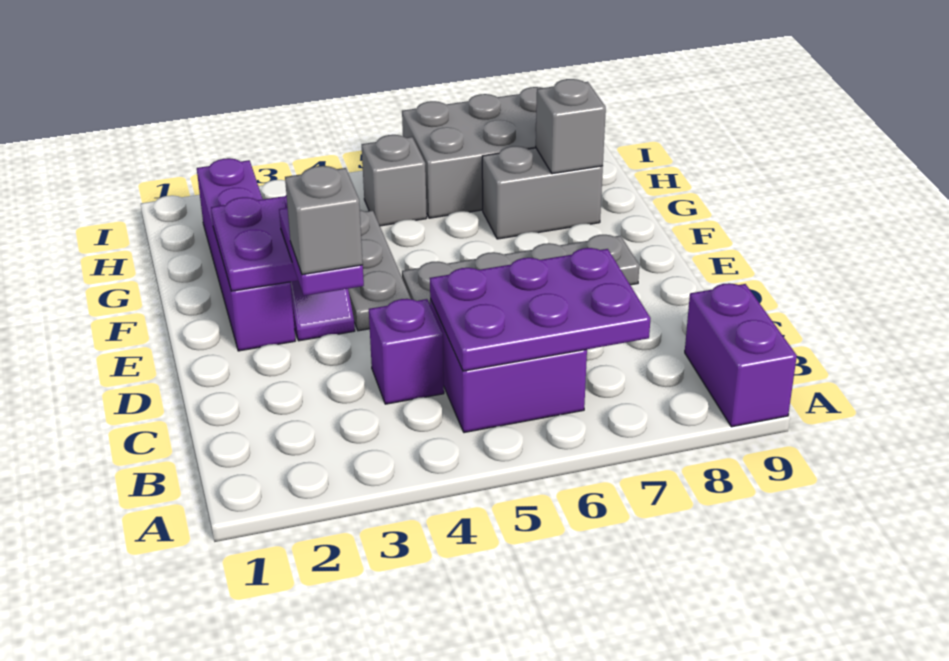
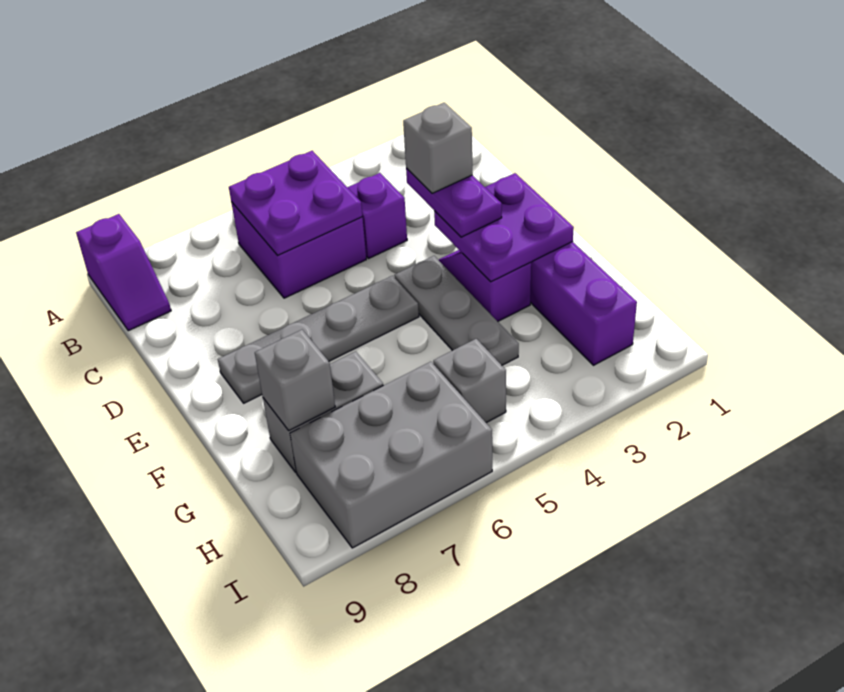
purple 1x2 brick [685,283,797,427] -> purple 1x2 slope [76,214,171,331]
purple 2x3 plate [430,248,651,371] -> purple 2x2 plate [229,151,362,255]

